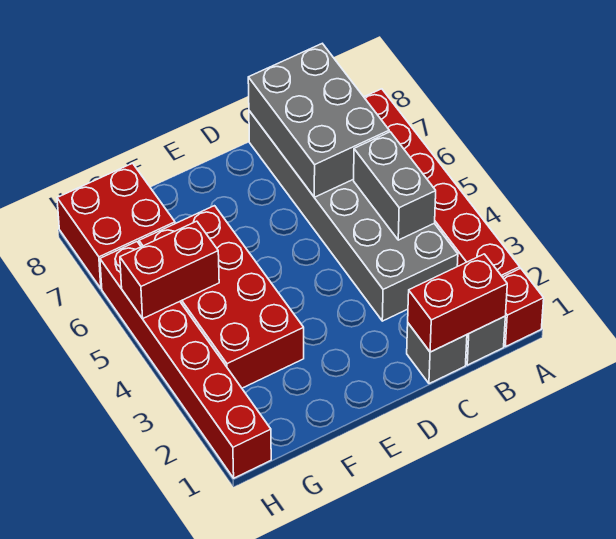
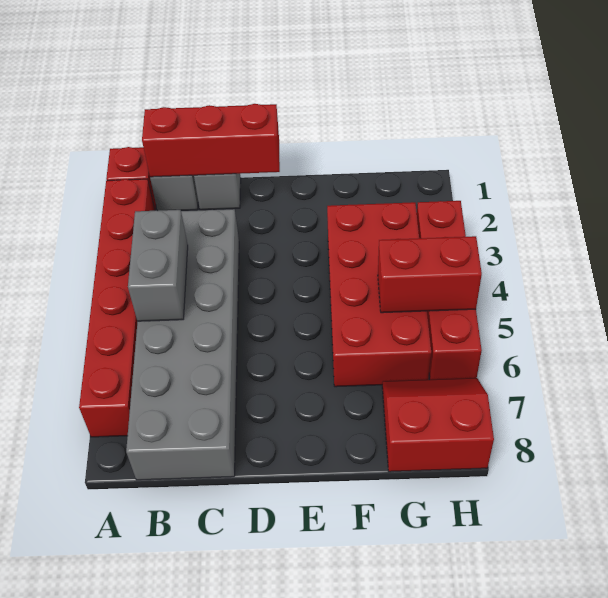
red 1x2 brick [408,254,507,352] -> red 1x3 brick [142,104,280,177]
grey 2x3 brick [248,44,389,197] -> none
red 2x2 brick [57,163,175,289] -> red 2x2 slope [382,378,494,472]
red 1x6 brick [100,242,271,478] -> red 1x4 brick [417,201,482,380]

